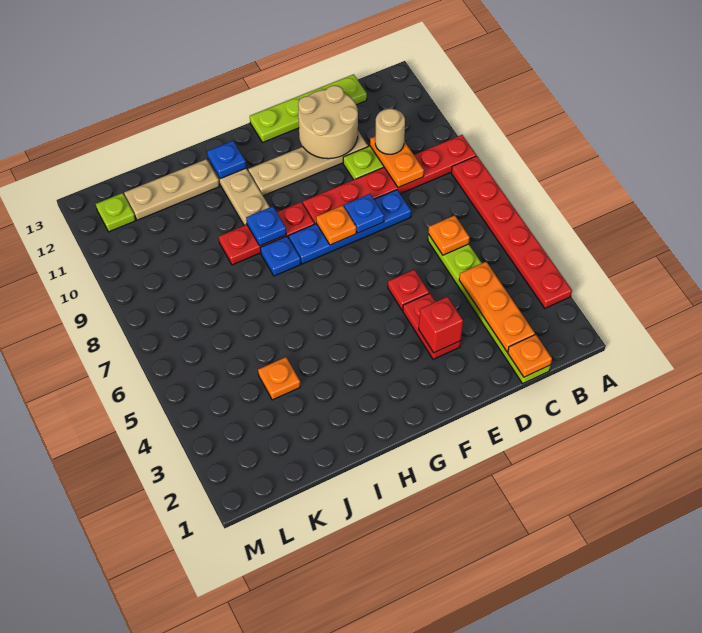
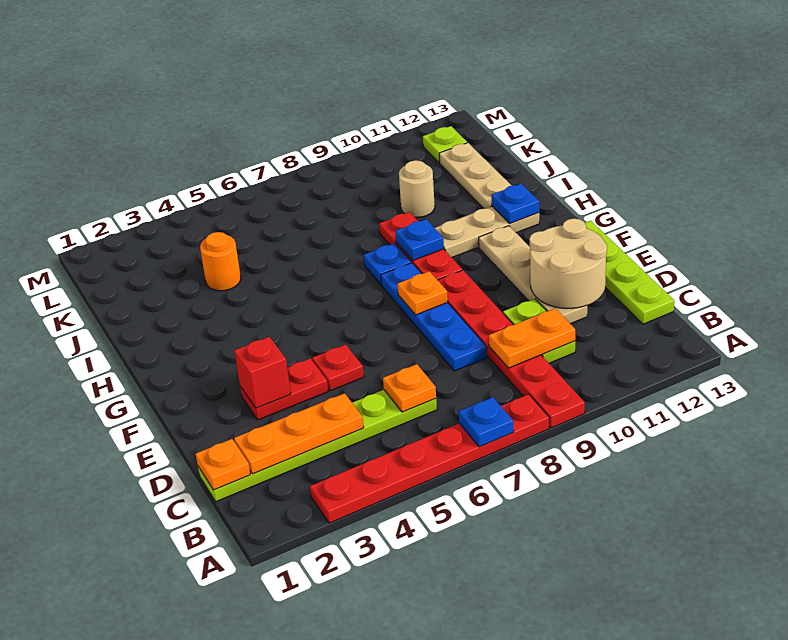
tan 1x1 round brick [375,109,405,154] -> tan 1x1 round brick moved to [399,160,435,217]
blue 1x1 plate [344,194,384,233] -> blue 1x1 plate moved to [459,397,514,447]
orange 1x1 plate [258,357,300,400] -> orange 1x1 round brick [200,232,241,291]

